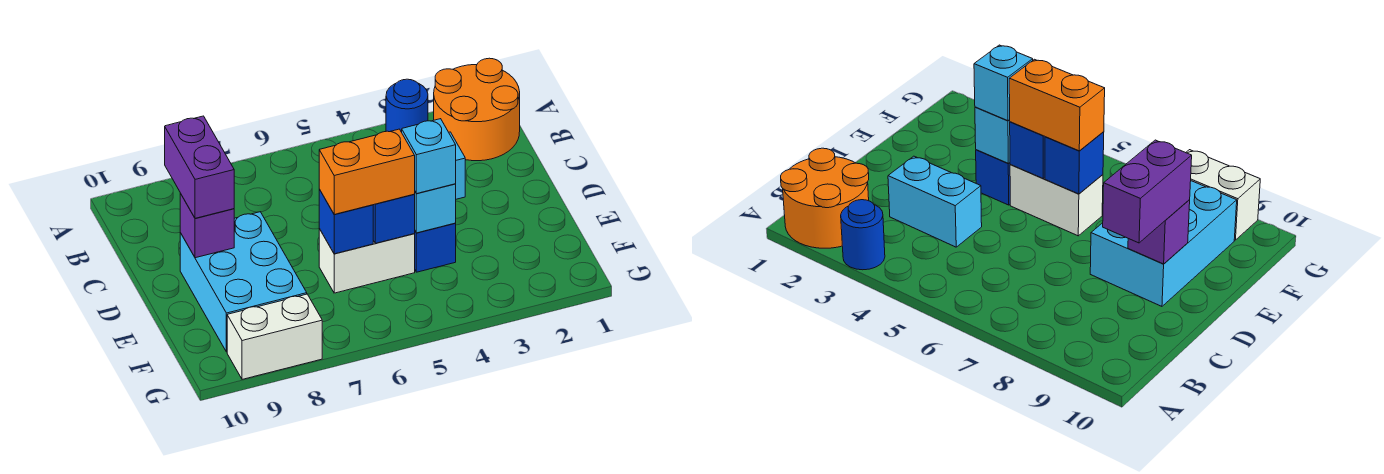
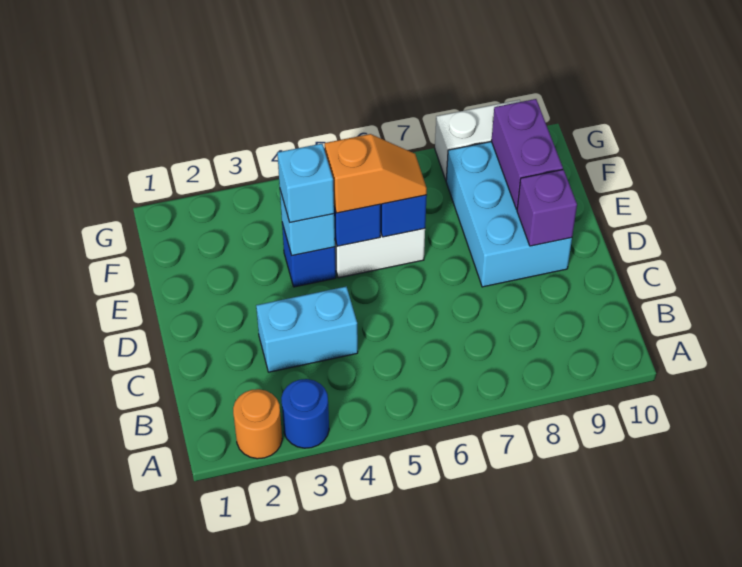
orange 2x2 round brick [434,58,520,161] -> orange 1x1 round brick [233,389,282,459]
purple 1x2 brick [165,116,234,218] -> purple 1x2 brick moved to [491,99,563,209]
orange 1x2 brick [319,129,415,215] -> orange 1x2 slope [325,134,427,213]

